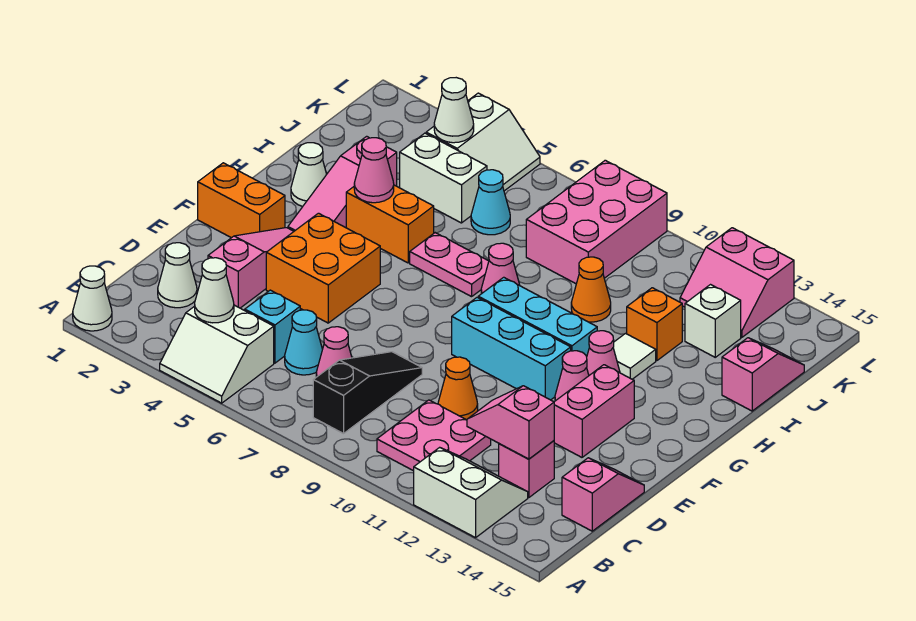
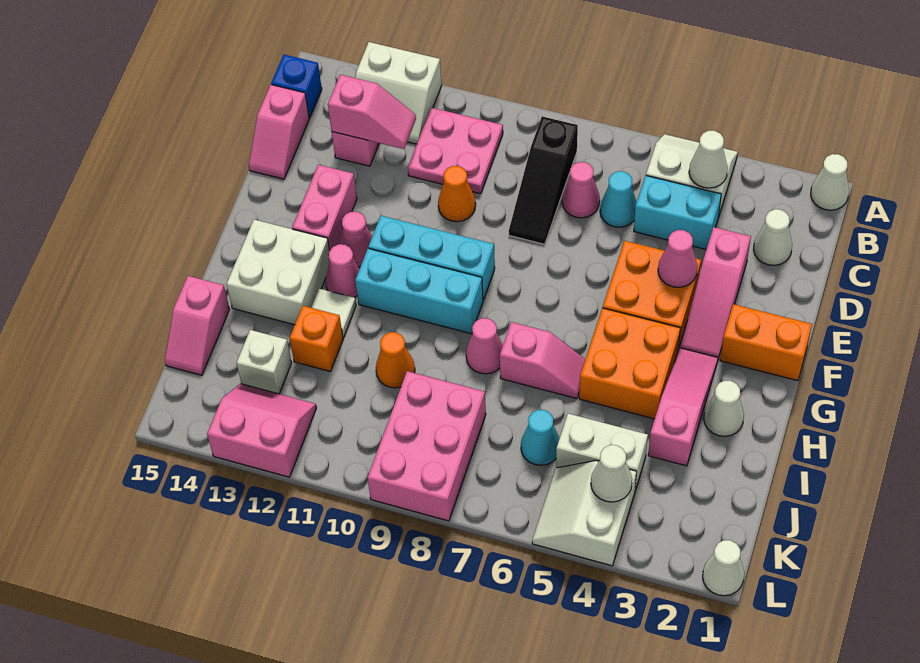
none -> blue 1x1 brick [271,55,322,118]
cyan 1x1 brick [245,290,300,363] -> cyan 1x2 brick [634,176,721,249]
none -> white 2x2 brick [227,220,330,325]
orange 1x2 brick [346,185,434,263] -> orange 2x2 brick [579,308,680,419]
pink 1x1 cone [354,138,394,203] -> pink 1x1 cone moved to [658,230,697,287]
pink 1x2 plate [410,233,489,297] -> pink 1x2 slope [500,322,585,399]
none -> white 1x1 cone [703,540,744,596]

